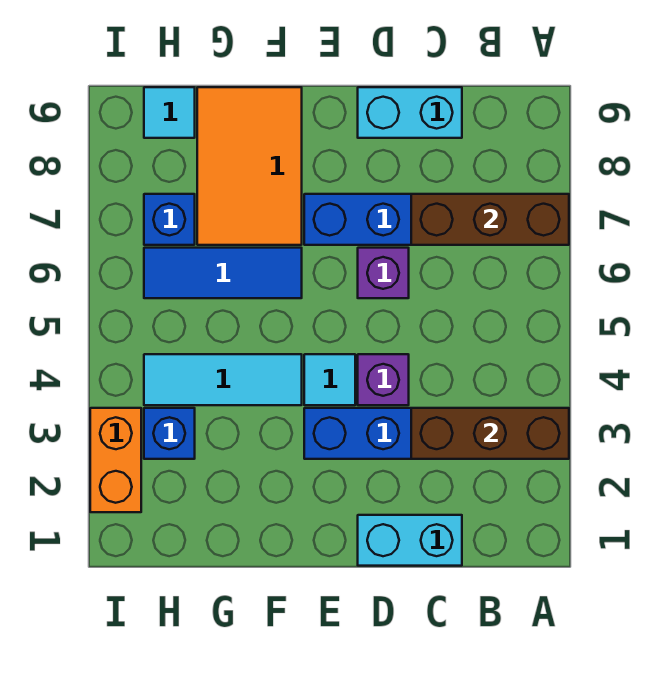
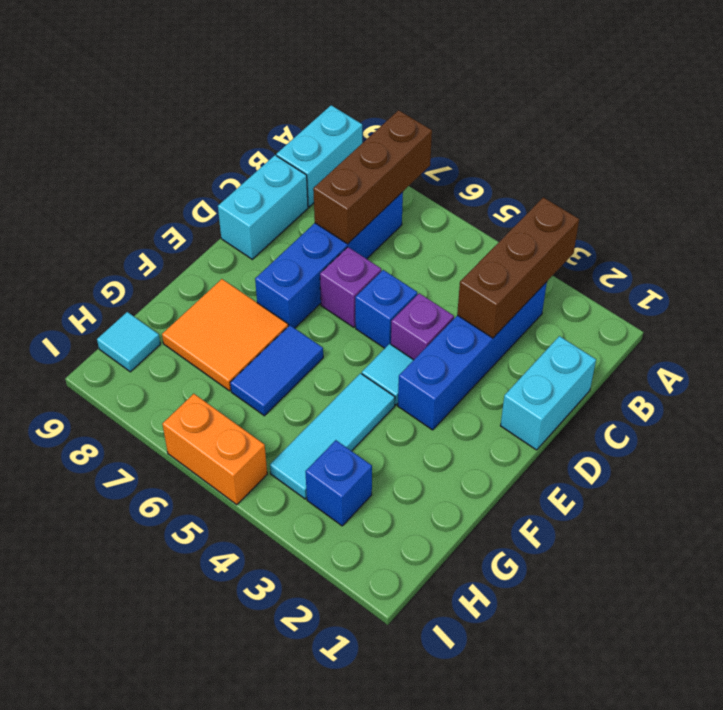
none -> cyan 1x2 brick [276,105,362,207]
blue 1x3 tile [144,248,302,298] -> blue 1x2 tile [230,325,323,416]
orange 2x3 tile [197,87,302,245] -> orange 2x2 tile [162,279,288,391]
blue 1x1 brick [144,194,195,245] -> blue 1x1 brick moved to [355,270,417,348]
orange 1x2 brick [90,408,141,512] -> orange 1x2 brick moved to [162,394,267,505]

